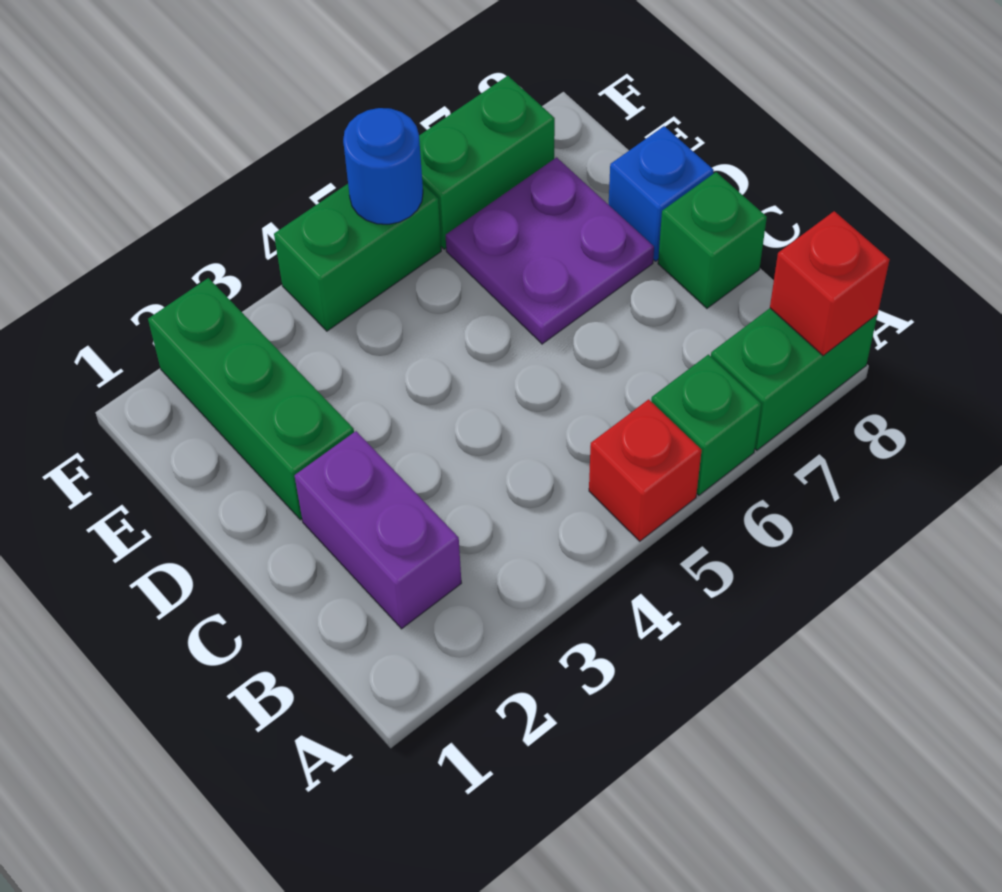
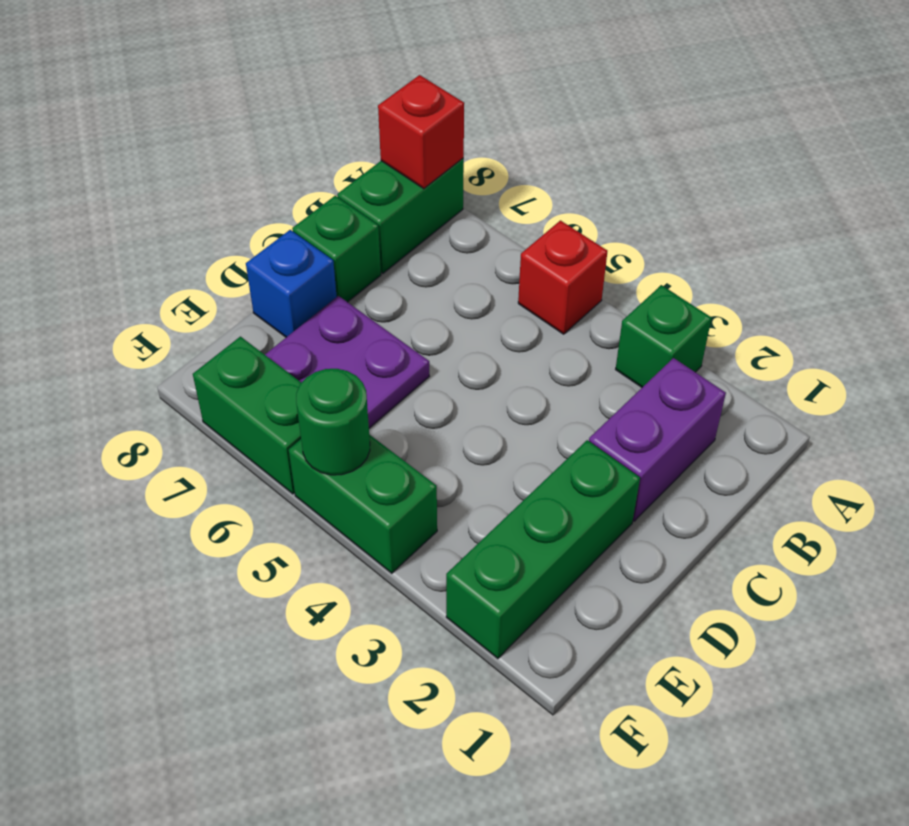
green 1x1 brick [651,355,761,495] -> green 1x1 brick moved to [616,285,712,387]
green 1x2 brick [711,308,877,450] -> green 1x2 brick turned to [337,158,464,273]
blue 1x1 round brick [343,108,423,224] -> green 1x1 round brick [296,369,370,475]

